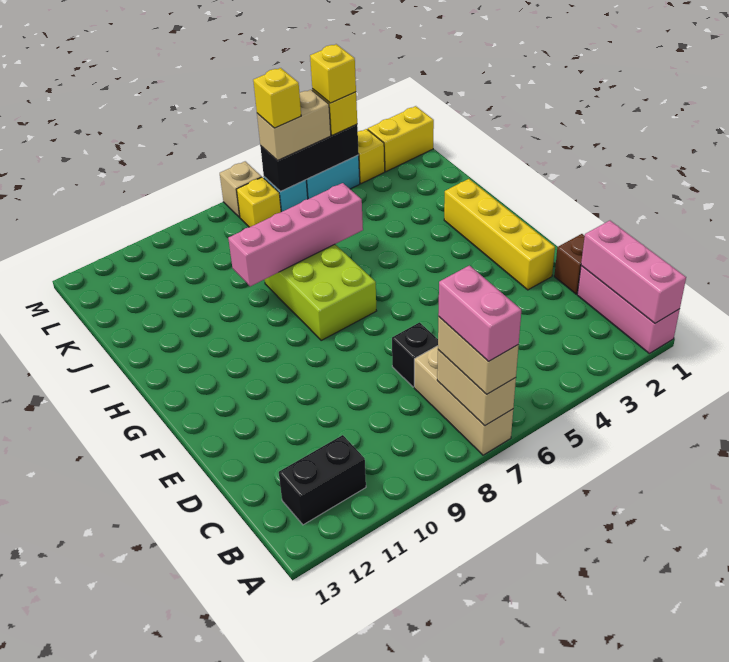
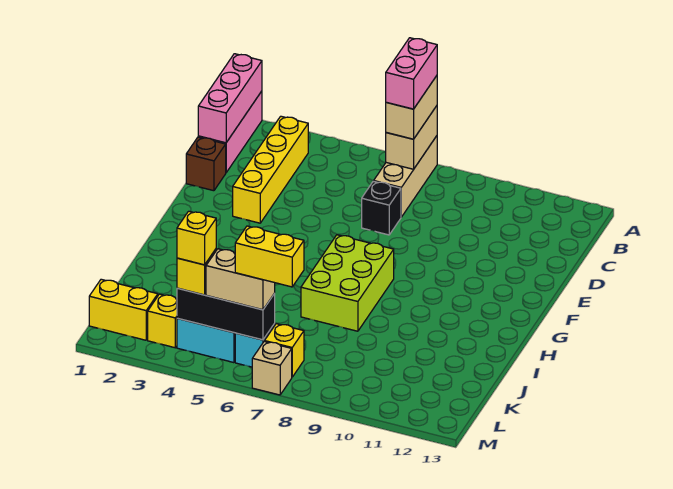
black 1x2 brick [279,435,366,525] -> none
yellow 1x4 brick [444,179,555,290] -> yellow 1x4 brick moved to [233,116,308,223]
pink 1x4 brick [228,183,363,286] -> none
yellow 1x1 brick [253,68,301,128] -> yellow 1x2 brick [235,226,304,287]

